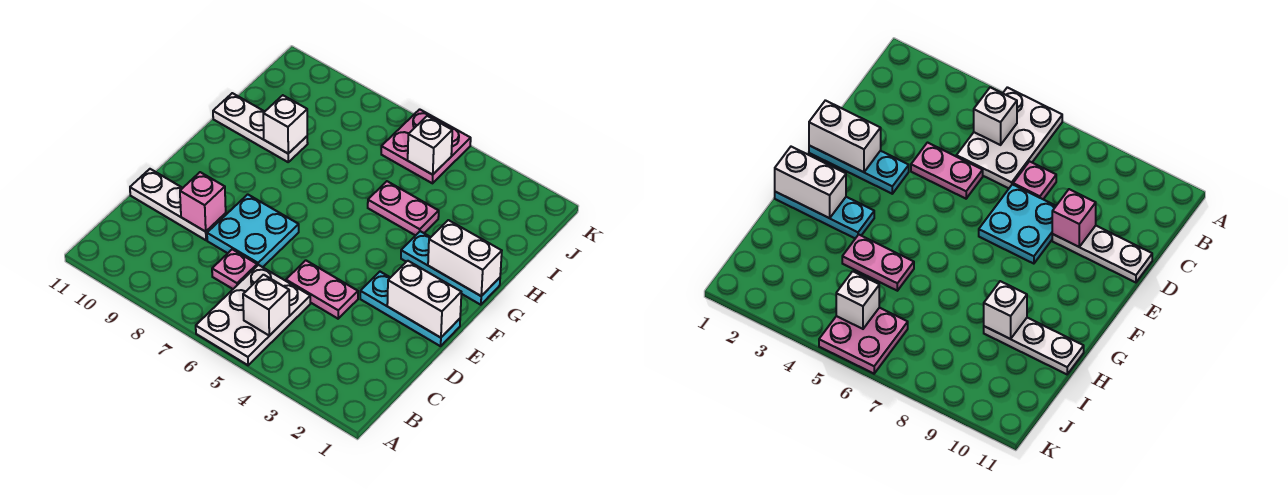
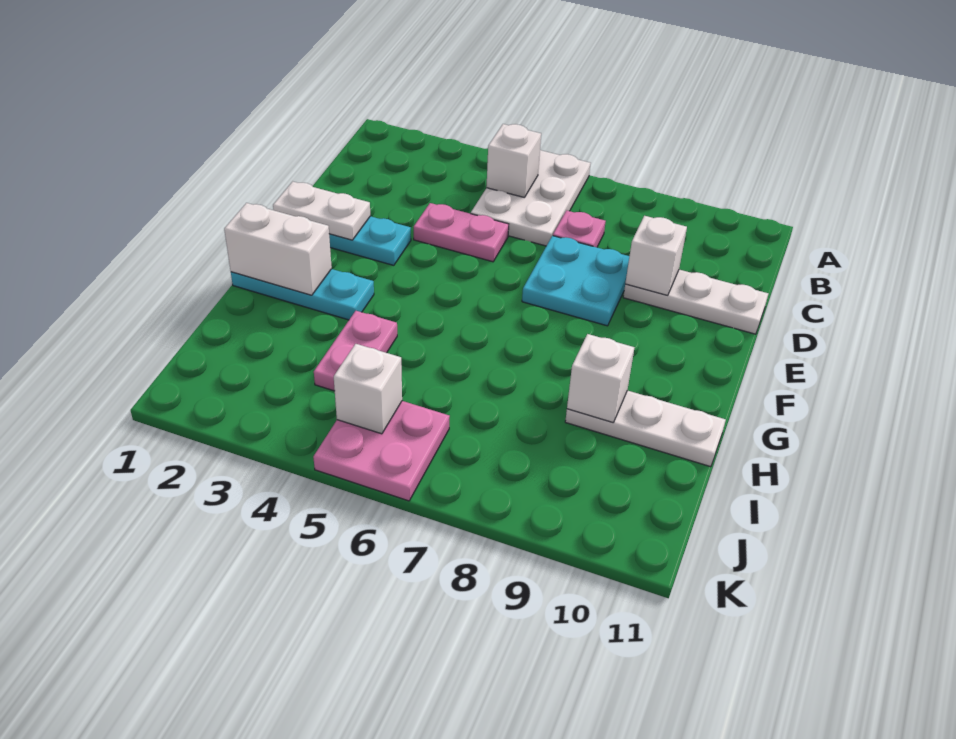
pink 1x1 brick [180,172,226,232] -> white 1x1 brick [625,216,687,295]
white 1x2 brick [387,261,461,338] -> white 1x2 plate [273,182,370,240]
pink 1x2 plate [368,181,439,236] -> pink 1x2 plate turned to [314,311,397,391]

